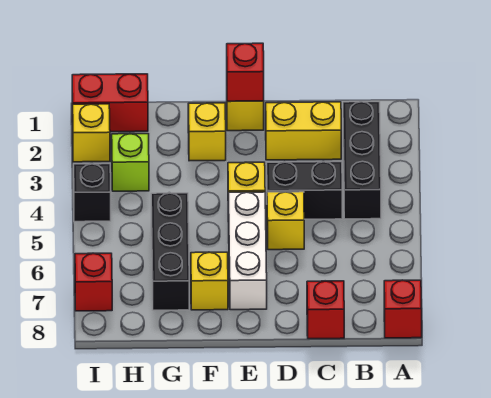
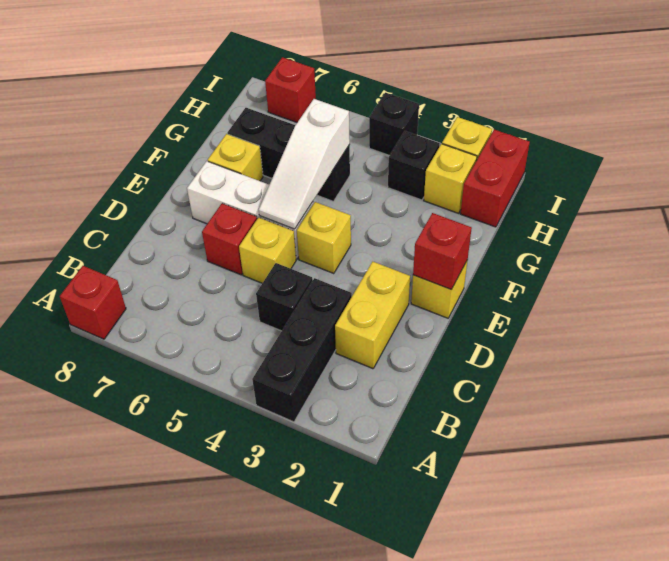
black 1x3 brick [343,102,381,219] -> black 1x3 brick turned to [252,278,352,422]
black 1x2 brick [267,162,342,219] -> black 1x1 brick [256,263,313,331]
red 1x1 brick [307,281,344,339] -> red 1x1 brick moved to [202,203,257,275]
none -> white 1x3 slope [259,99,350,229]
yellow 1x1 brick [188,103,226,161] -> yellow 1x1 brick moved to [424,144,477,213]
lime 1x1 brick [112,134,149,191] -> black 1x1 brick [388,131,440,200]

